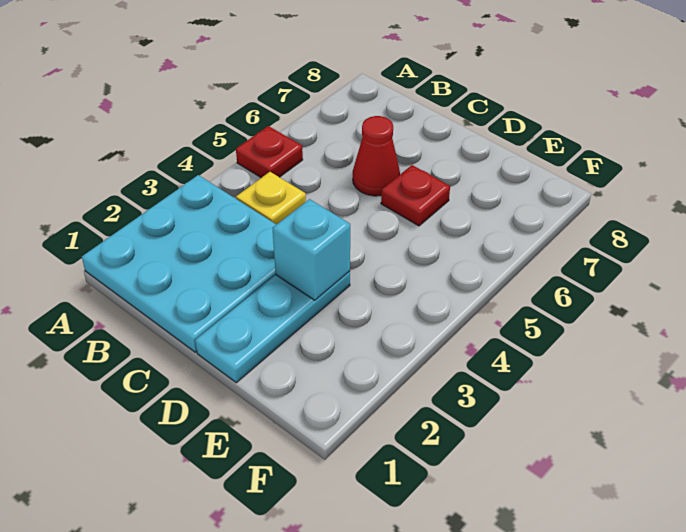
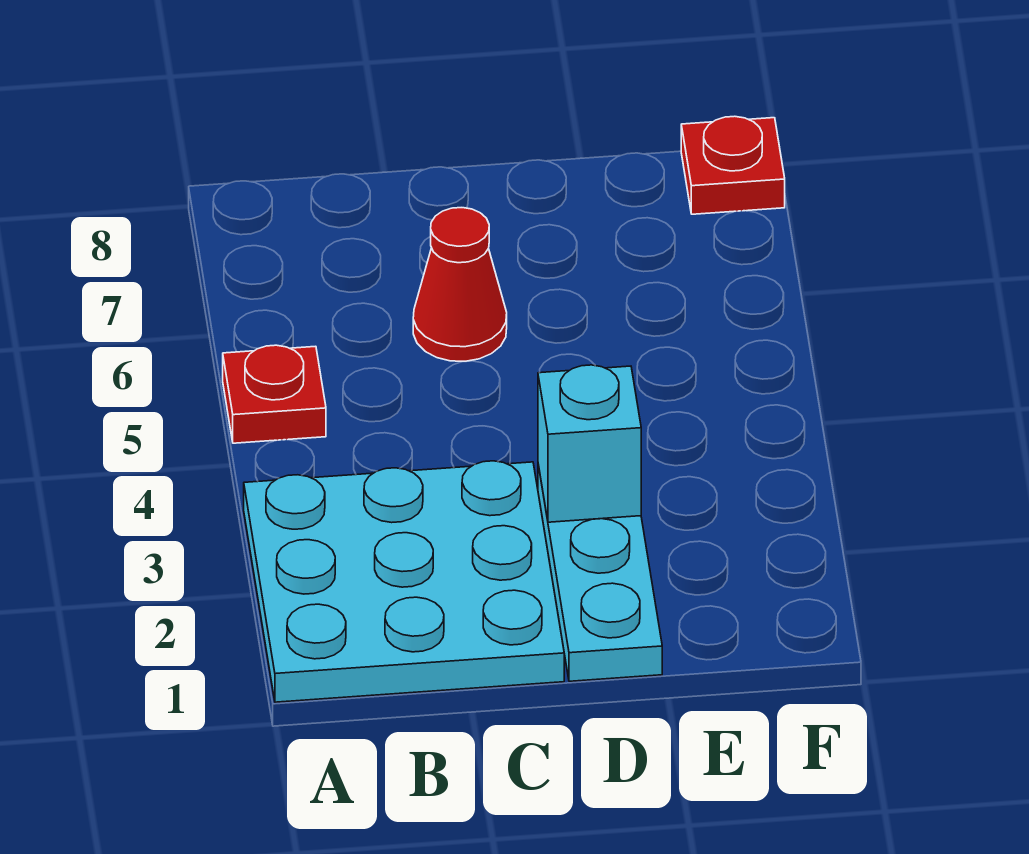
yellow 1x1 plate [236,172,306,225] -> none
red 1x1 plate [381,165,450,226] -> red 1x1 plate moved to [681,116,785,214]

